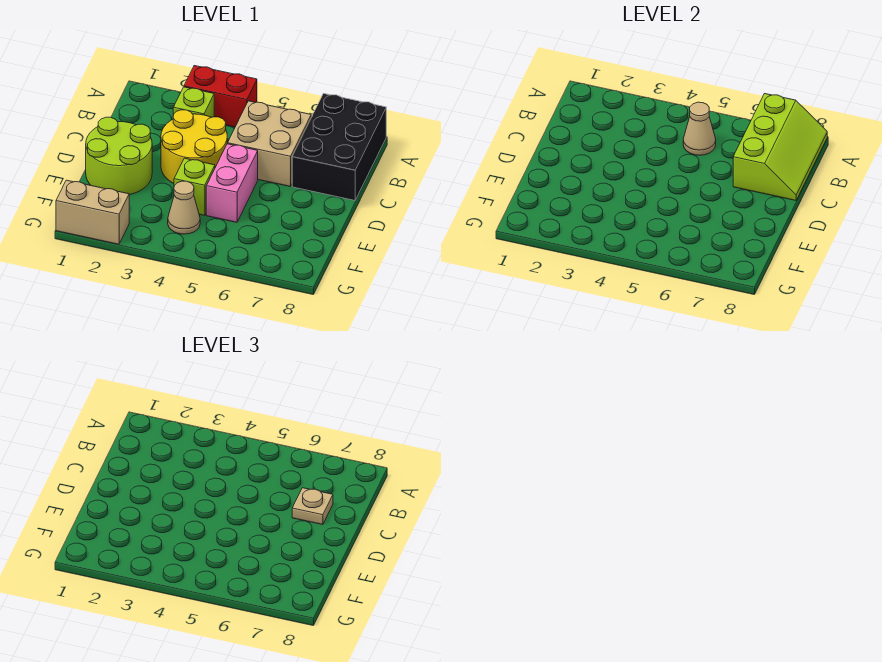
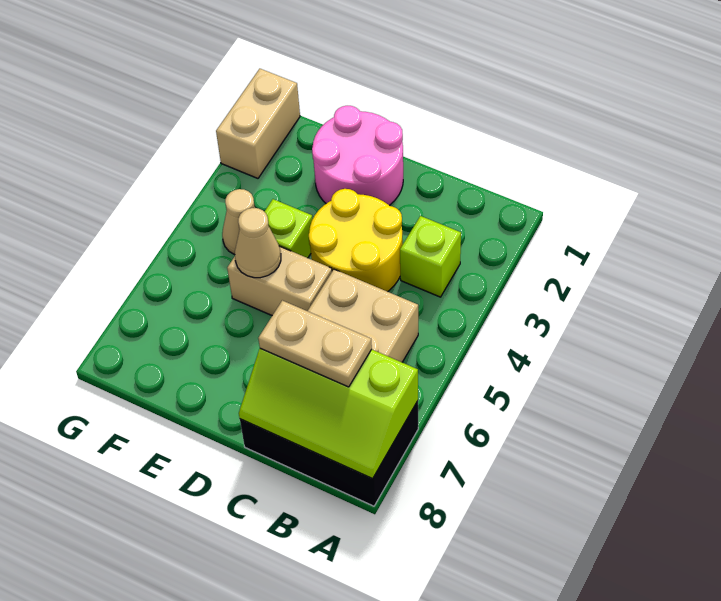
red 1x2 brick [184,66,257,127] -> none
tan 1x1 cone [683,102,716,155] -> tan 1x1 cone moved to [235,208,281,278]
tan 1x1 plate [292,488,333,525] -> tan 1x2 plate [258,300,372,387]
lime 2x2 round brick [86,117,152,195] -> pink 2x2 round brick [312,106,403,205]
pink 1x2 brick [206,144,258,222] -> tan 1x2 brick [227,246,332,315]

